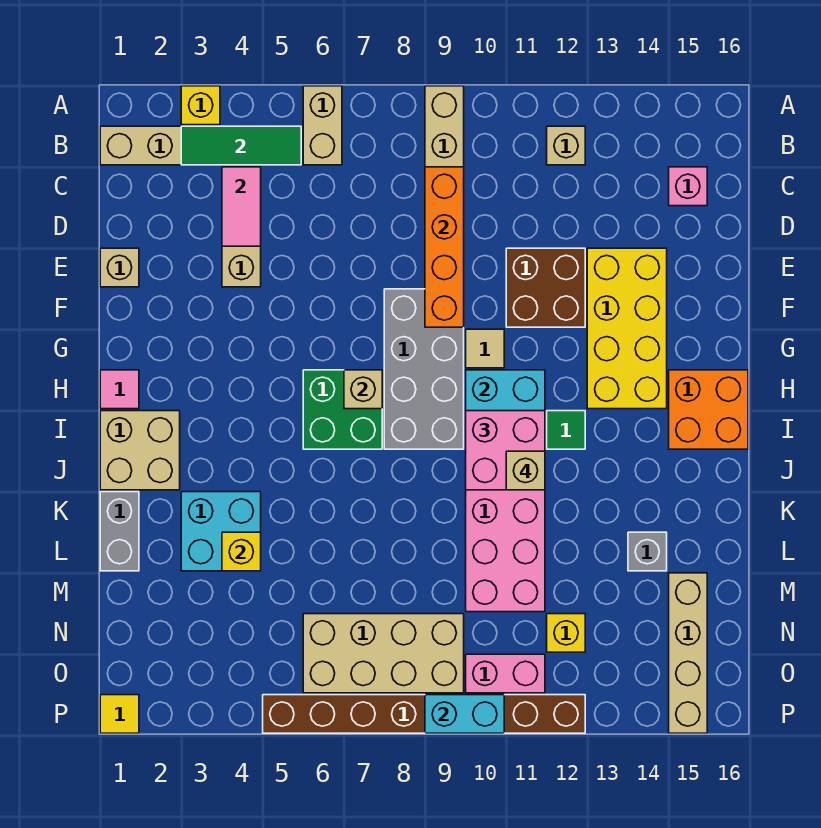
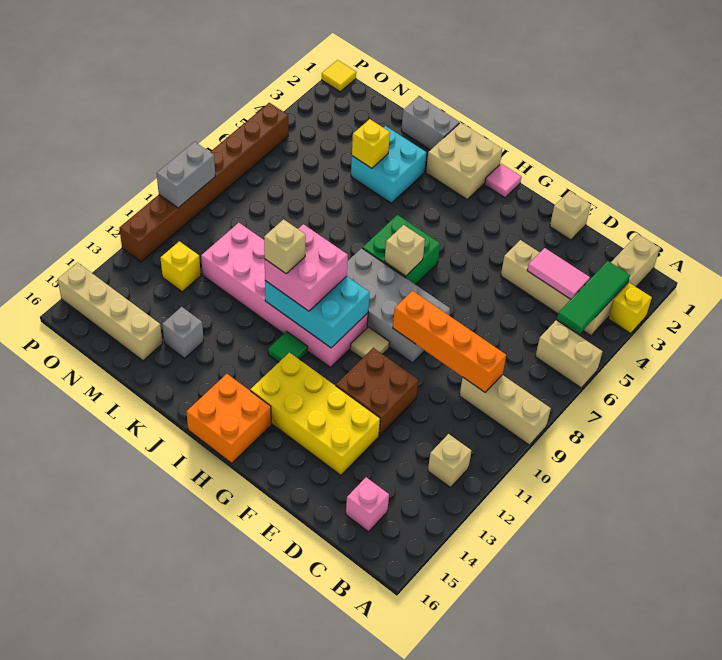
tan 2x4 brick [303,614,464,693] -> none
pink 1x2 brick [466,654,545,693] -> none
cyan 1x2 brick [425,695,504,733] -> grey 1x2 brick [157,142,215,208]

